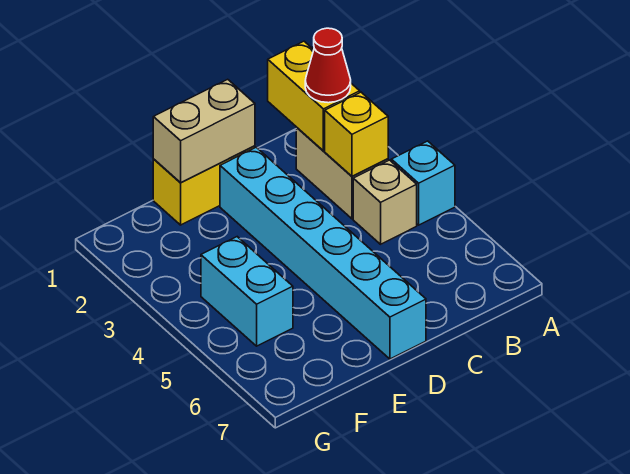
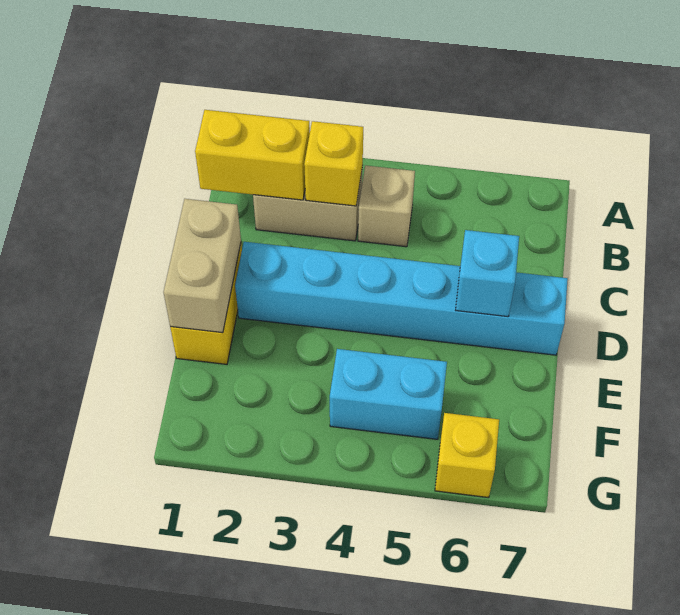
cyan 1x1 brick [391,141,455,225] -> cyan 1x1 brick moved to [456,230,519,317]
red 1x1 cone [305,28,351,103] -> none
none -> yellow 1x1 brick [435,413,499,498]

